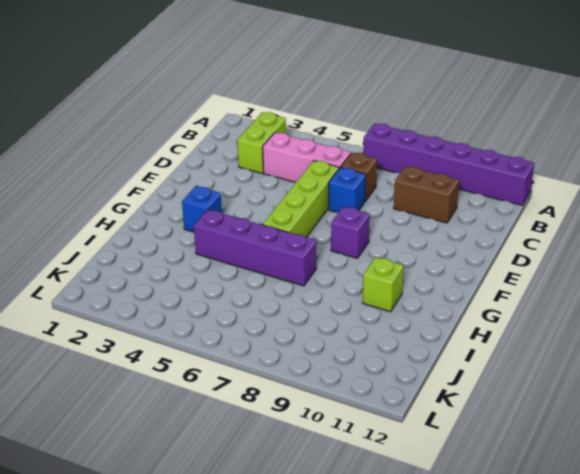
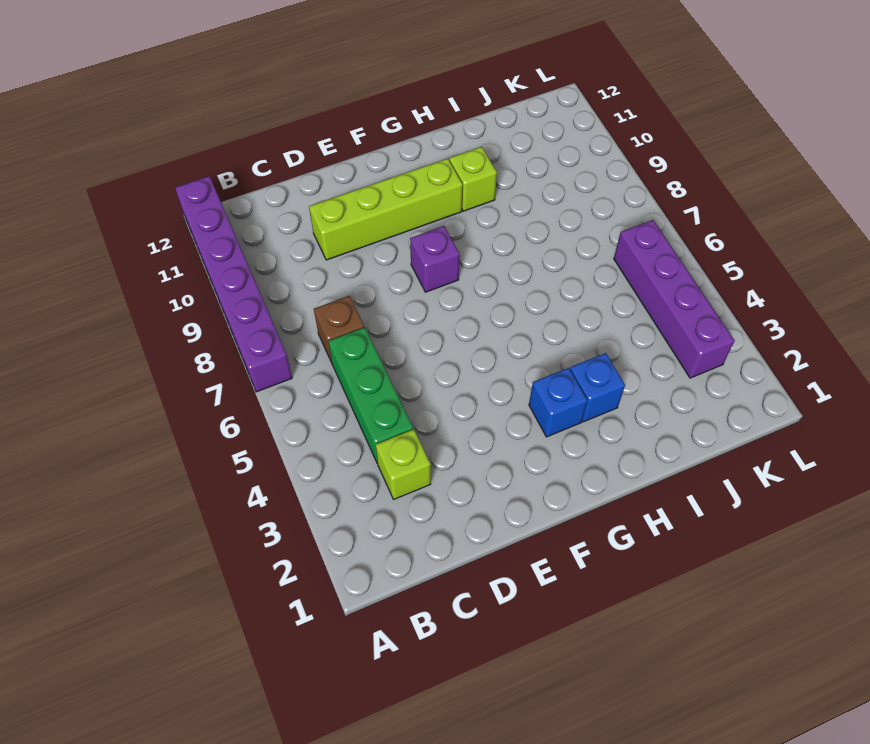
lime 1x2 brick [237,112,286,173] -> lime 1x1 brick [376,429,431,499]
pink 1x3 brick [263,133,351,182] -> green 1x3 brick [328,327,413,463]
brown 1x2 brick [394,166,459,223] -> none
lime 1x4 brick [262,161,339,237] -> lime 1x4 brick moved to [309,158,463,260]
blue 1x1 brick [329,167,366,213] -> blue 1x1 brick moved to [570,353,625,422]
purple 1x4 brick [194,210,316,286] -> purple 1x4 brick moved to [614,220,735,378]

